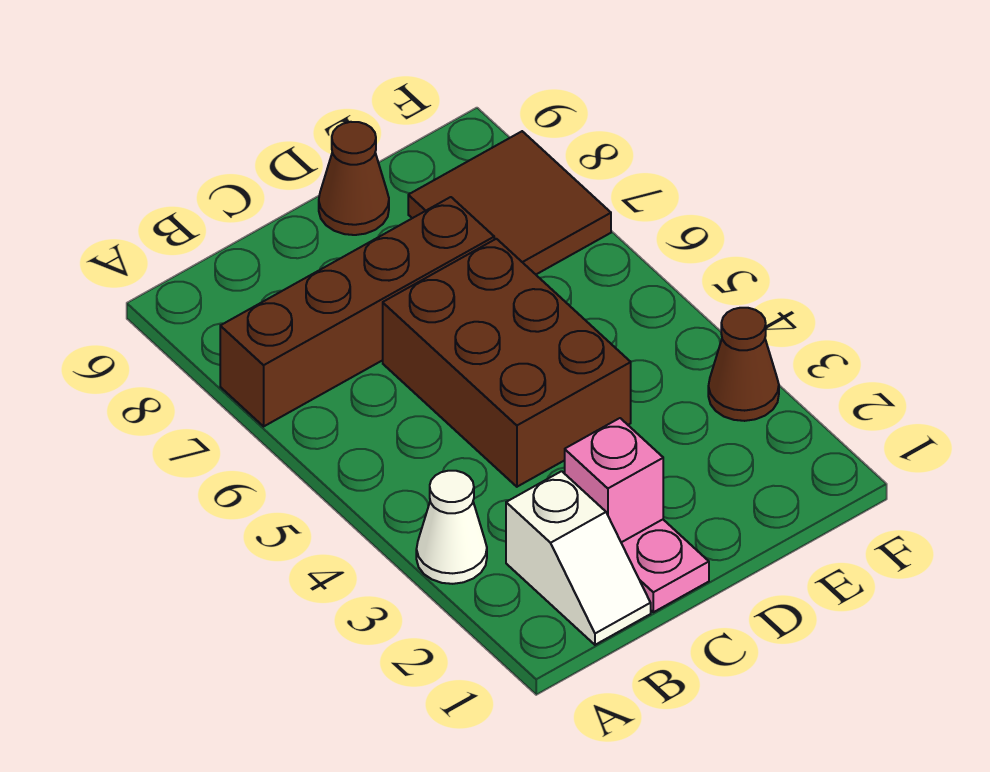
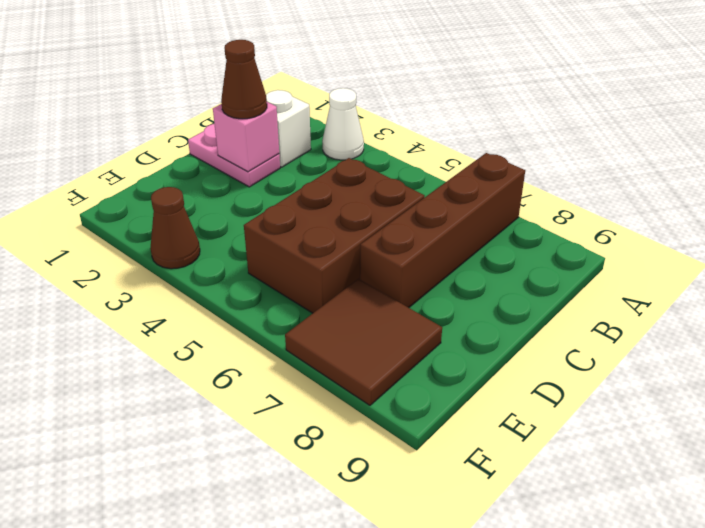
brown 2x3 brick [383,239,631,487] -> brown 2x3 brick turned to [244,158,425,313]
brown 1x1 cone [319,122,389,235] -> brown 1x1 cone moved to [221,40,267,119]

